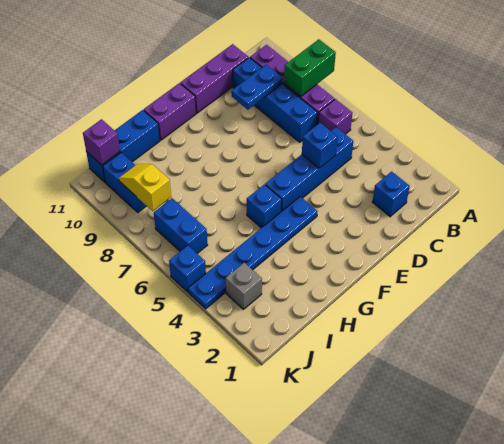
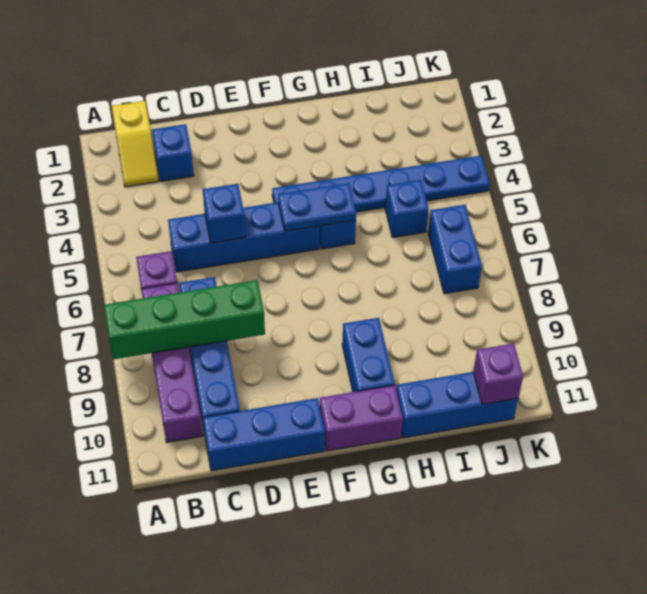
green 1x2 brick [284,39,336,97] -> green 1x4 brick [104,280,265,359]
blue 1x2 plate [232,65,283,110] -> blue 1x2 plate moved to [278,183,356,231]
purple 1x3 brick [180,44,248,113] -> blue 1x3 brick [203,398,325,471]
grey 1x1 brick [226,263,262,309] -> none
yellow 1x2 slope [119,164,171,211] -> yellow 1x2 slope moved to [112,101,158,187]
blue 1x2 brick [103,153,146,212] -> blue 1x2 brick moved to [342,318,395,392]
blue 1x1 brick [169,246,206,292] -> blue 1x1 brick moved to [385,180,429,237]

